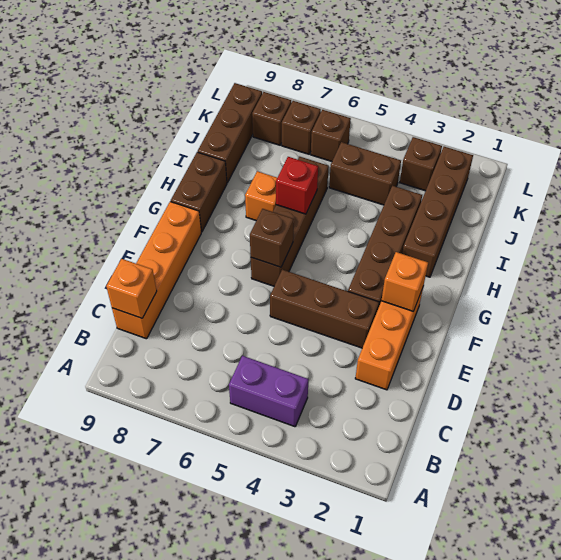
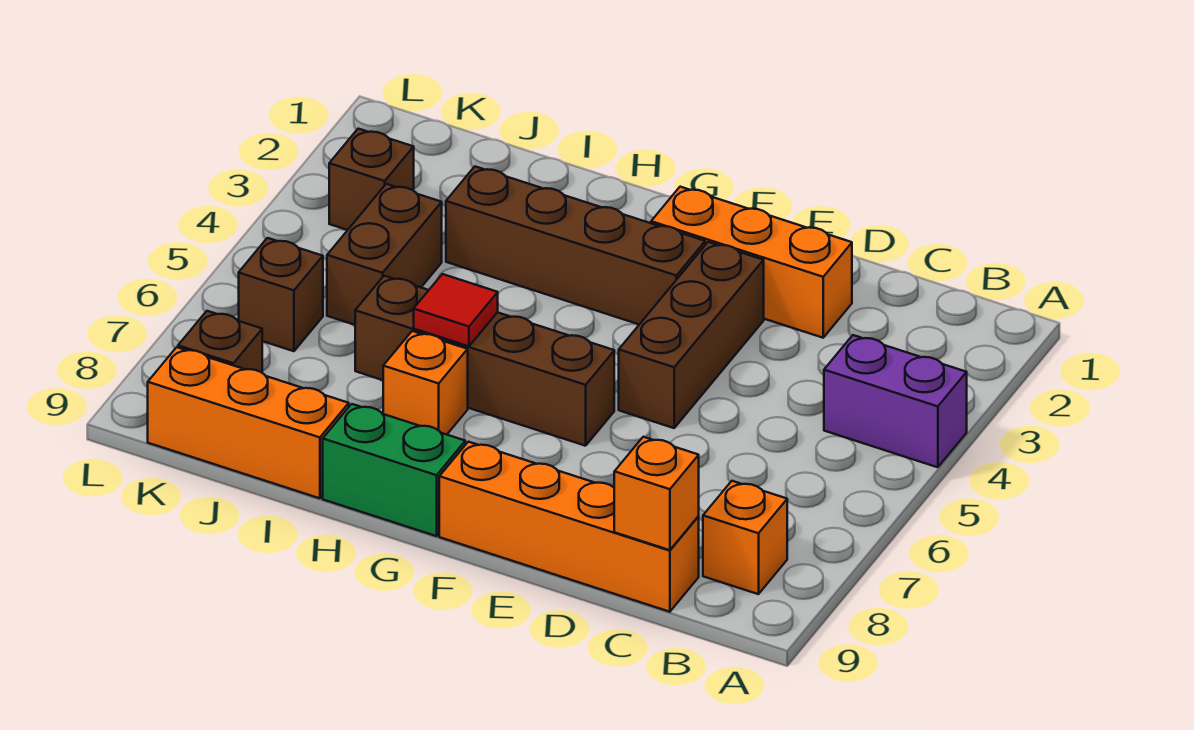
purple 1x2 brick [229,356,309,427] -> purple 1x2 brick turned to [824,335,967,467]
orange 1x1 brick [381,252,428,311] -> orange 1x1 brick moved to [703,481,787,594]
brown 1x1 brick [250,209,294,267] -> none
brown 1x2 brick [171,152,227,232] -> green 1x2 brick [323,404,465,536]
brown 1x4 brick [402,147,473,277] -> none
red 1x1 brick [276,157,318,214] -> red 1x1 tile [414,274,498,346]
brown 1x3 brick [198,83,262,183] -> orange 1x3 brick [148,347,349,498]
brown 1x1 brick [282,101,321,154] -> none

